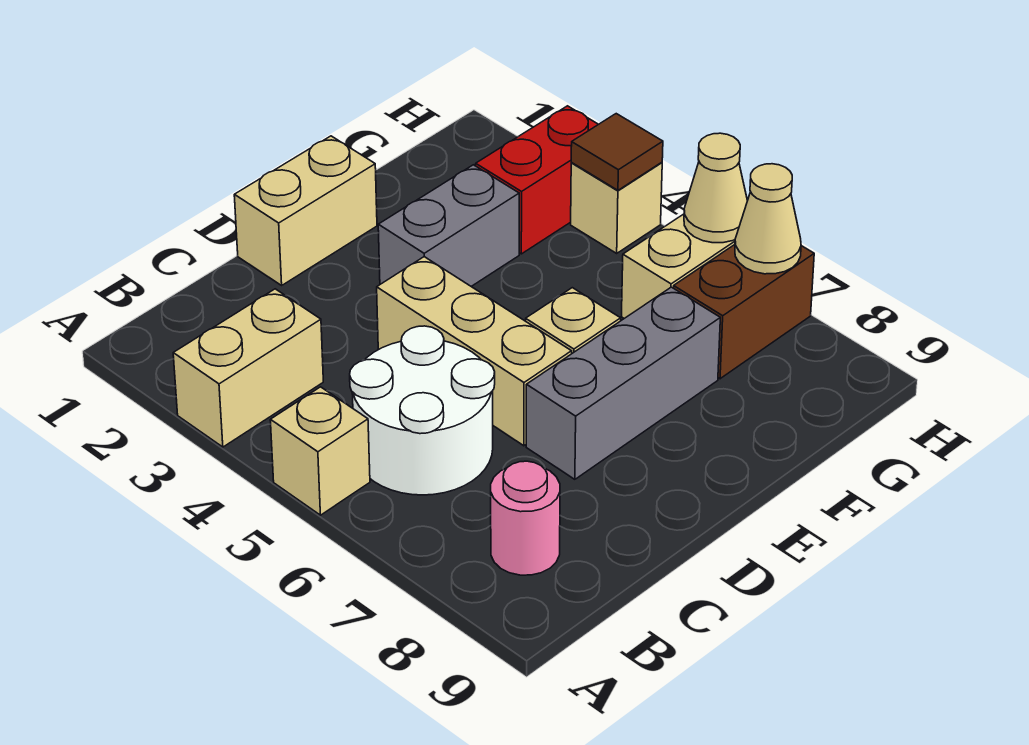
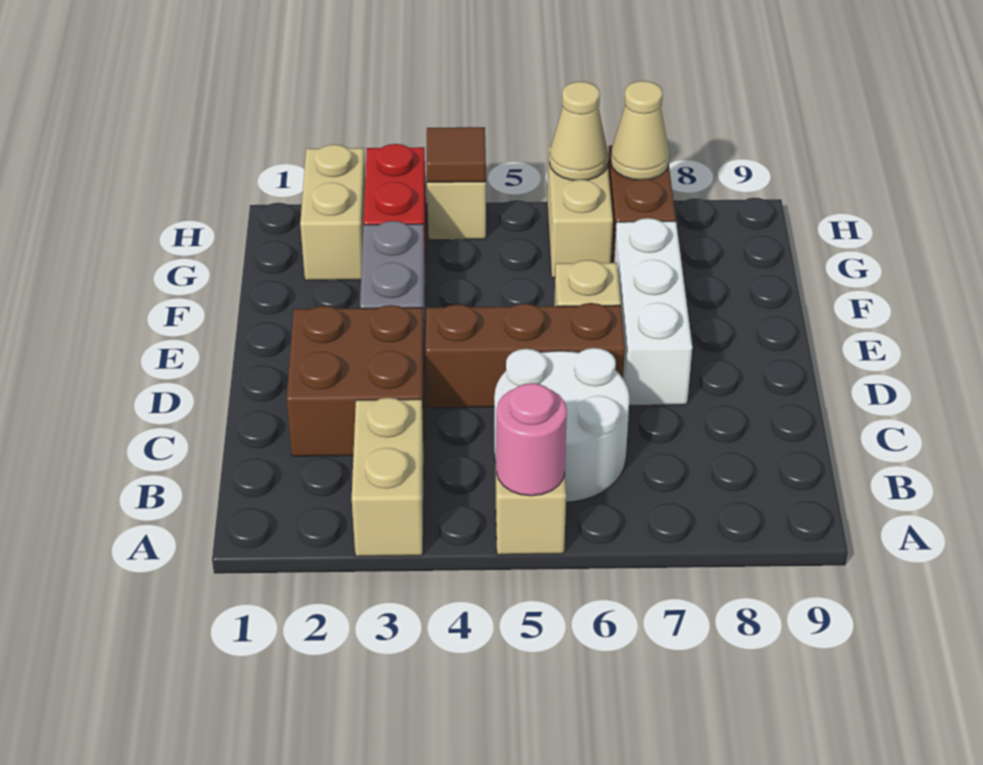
pink 1x1 round brick [491,461,560,575] -> pink 1x1 round brick moved to [496,383,567,496]
none -> brown 2x2 brick [287,305,425,456]
tan 1x2 brick [234,136,377,285] -> tan 1x2 brick moved to [300,145,365,280]
tan 1x3 brick [377,257,572,446] -> brown 1x3 brick [426,303,625,408]
grey 1x3 brick [526,287,720,479] -> white 1x3 brick [614,218,692,405]

